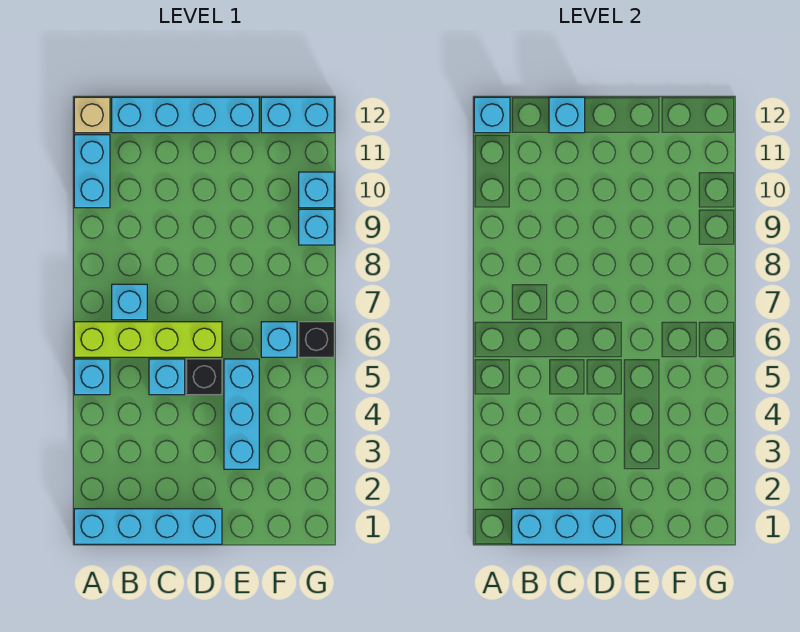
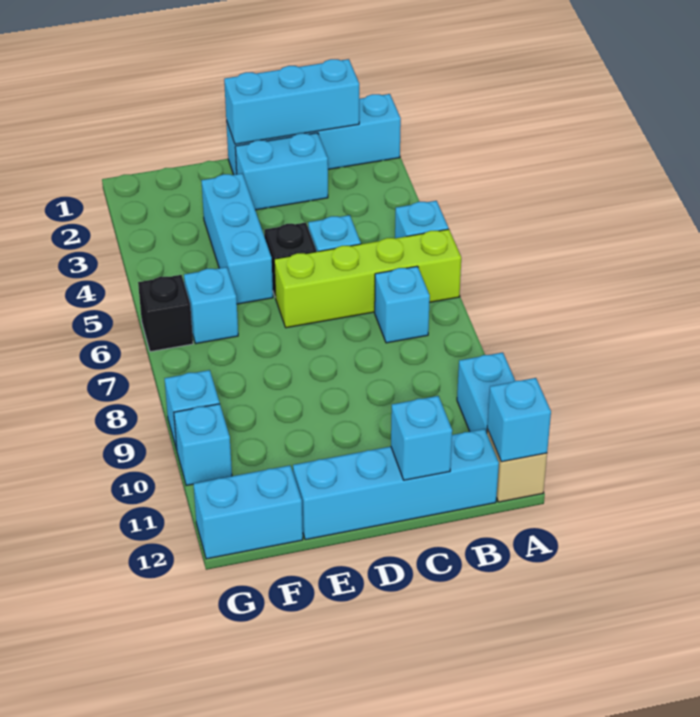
none -> cyan 1x2 brick [235,133,328,210]

